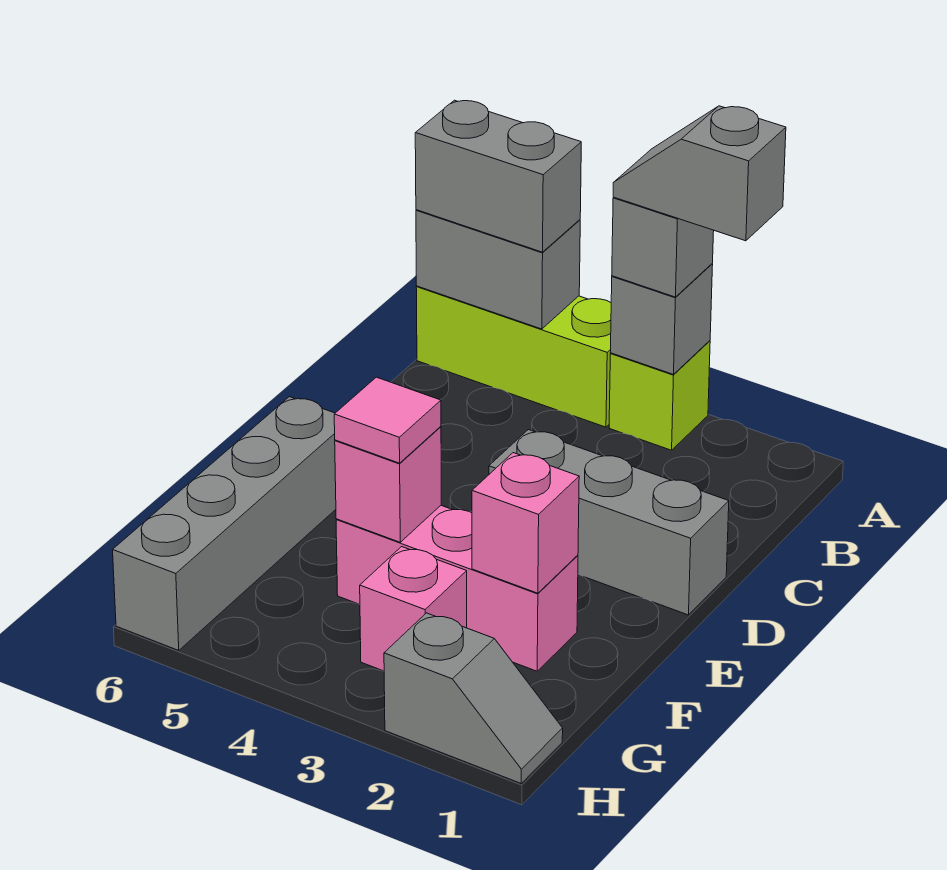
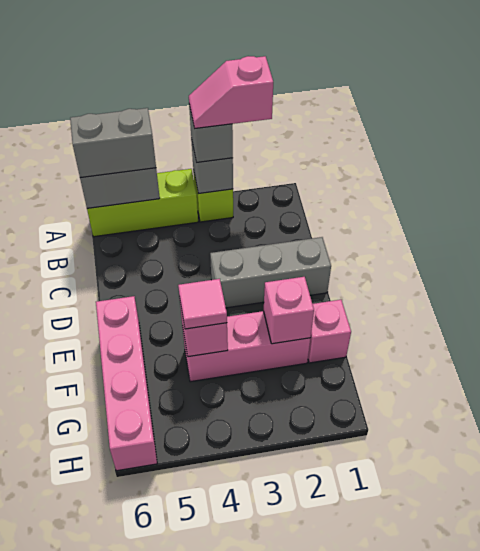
grey 1x2 slope [613,106,786,241] -> pink 1x2 slope [189,56,273,129]
grey 1x4 brick [113,397,336,651] -> pink 1x4 brick [96,296,157,471]
pink 1x1 brick [360,547,467,671] -> pink 1x1 brick moved to [308,300,351,363]
grey 1x2 slope [384,613,563,783] -> none

